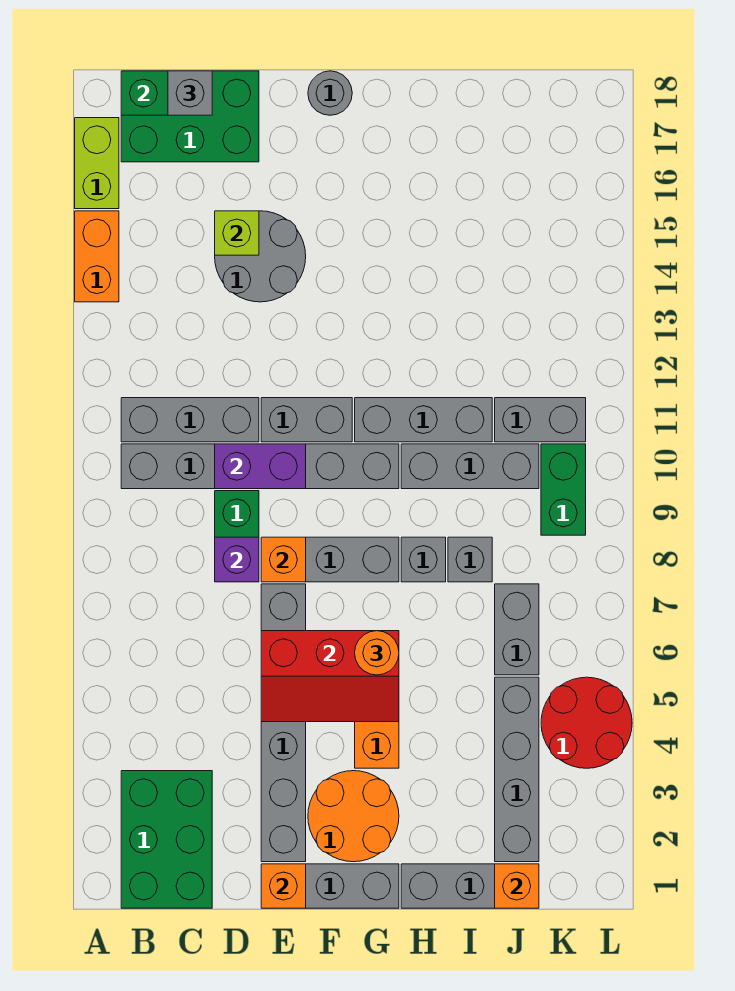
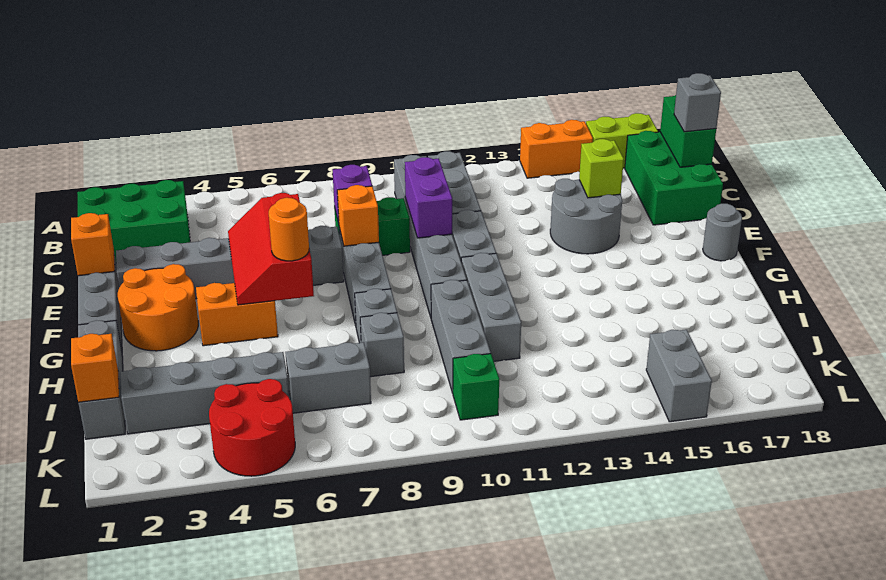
grey 1x2 brick [495,398,586,442] -> grey 1x2 brick moved to [646,330,712,422]
green 1x2 brick [541,444,586,535] -> green 1x1 brick [453,354,499,420]

